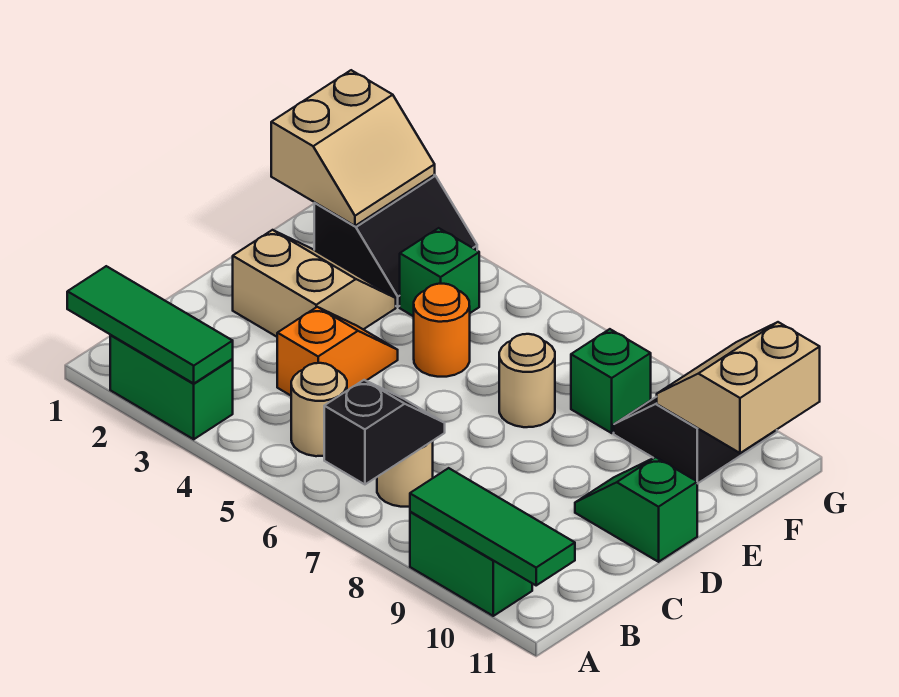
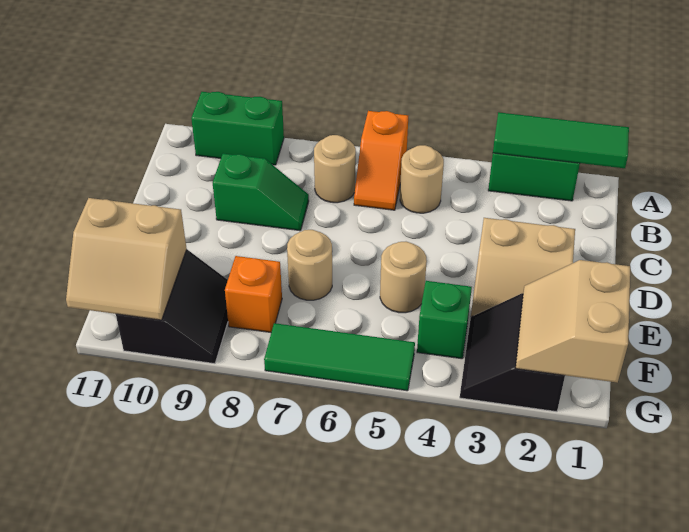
black 1x2 slope [324,380,445,484] -> none
green 1x3 tile [410,468,575,585] -> green 1x3 tile moved to [264,323,415,391]
orange 1x2 slope [277,307,398,395] -> orange 1x2 slope moved to [354,111,408,210]
green 1x2 slope [575,457,697,562] -> green 1x2 slope moved to [213,154,309,231]
orange 1x1 round brick [414,284,470,377] -> tan 1x1 round brick [380,242,427,313]
green 1x1 brick [571,329,651,433] -> orange 1x1 brick [225,256,282,332]
tan 2x2 slope [657,322,820,453] -> tan 2x2 slope turned to [66,198,187,320]

